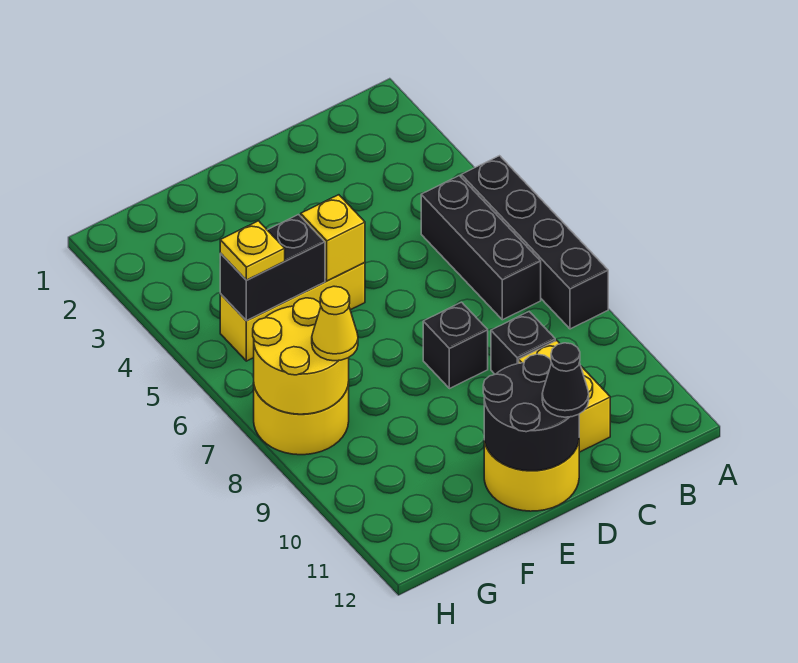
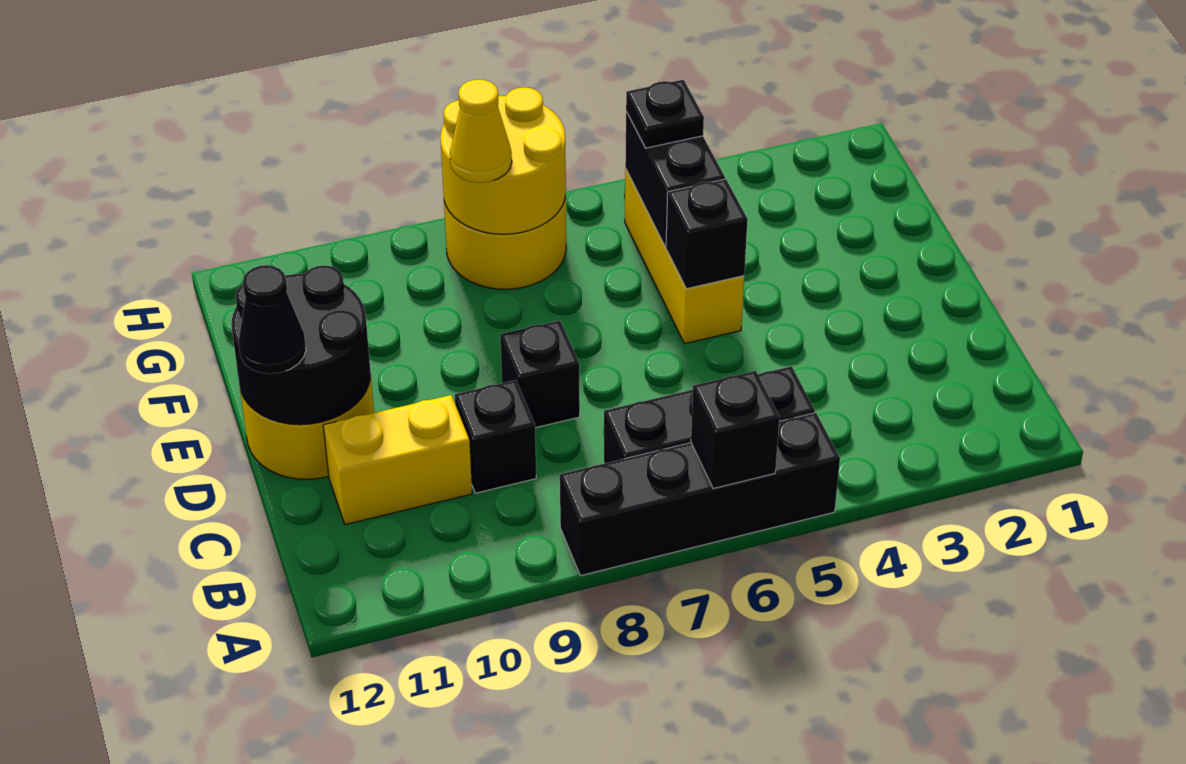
none -> black 1x1 brick [691,371,779,489]
yellow 1x1 brick [301,195,365,281] -> black 1x1 brick [666,179,748,289]
yellow 1x1 plate [220,221,285,280] -> black 1x1 plate [626,80,704,148]

